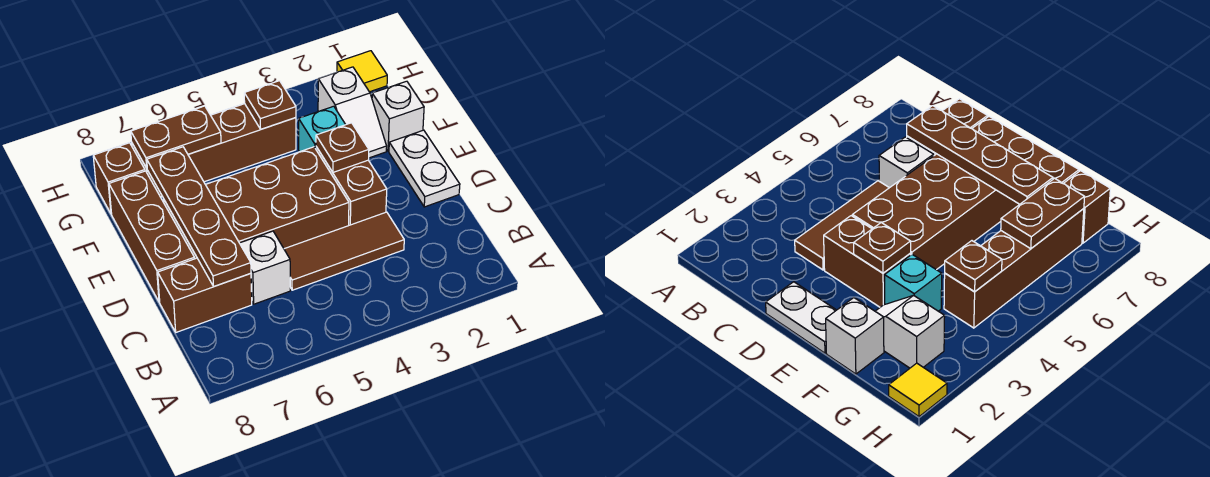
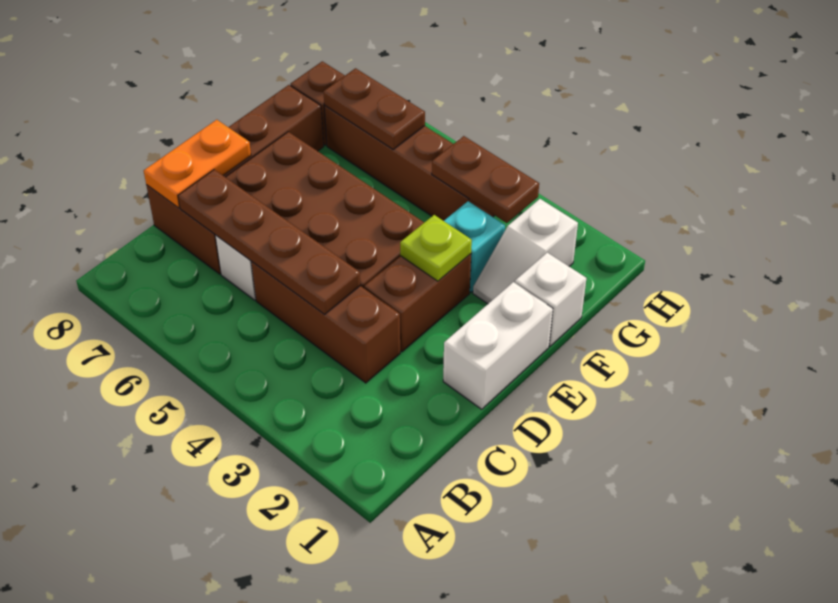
brown 1x3 tile [284,212,404,290] -> brown 1x3 brick [251,261,400,383]
brown 1x4 plate [147,147,251,286] -> brown 1x4 plate turned to [178,170,360,315]
none -> orange 1x2 plate [144,120,251,208]
white 1x2 plate [389,130,460,207] -> white 1x2 brick [443,282,553,409]
brown 1x1 plate [316,123,369,172] -> lime 1x1 plate [400,215,472,281]
brown 1x1 plate [244,81,296,129] -> brown 1x2 plate [432,136,539,223]
yellow 1x1 tile [337,51,387,92] -> none

